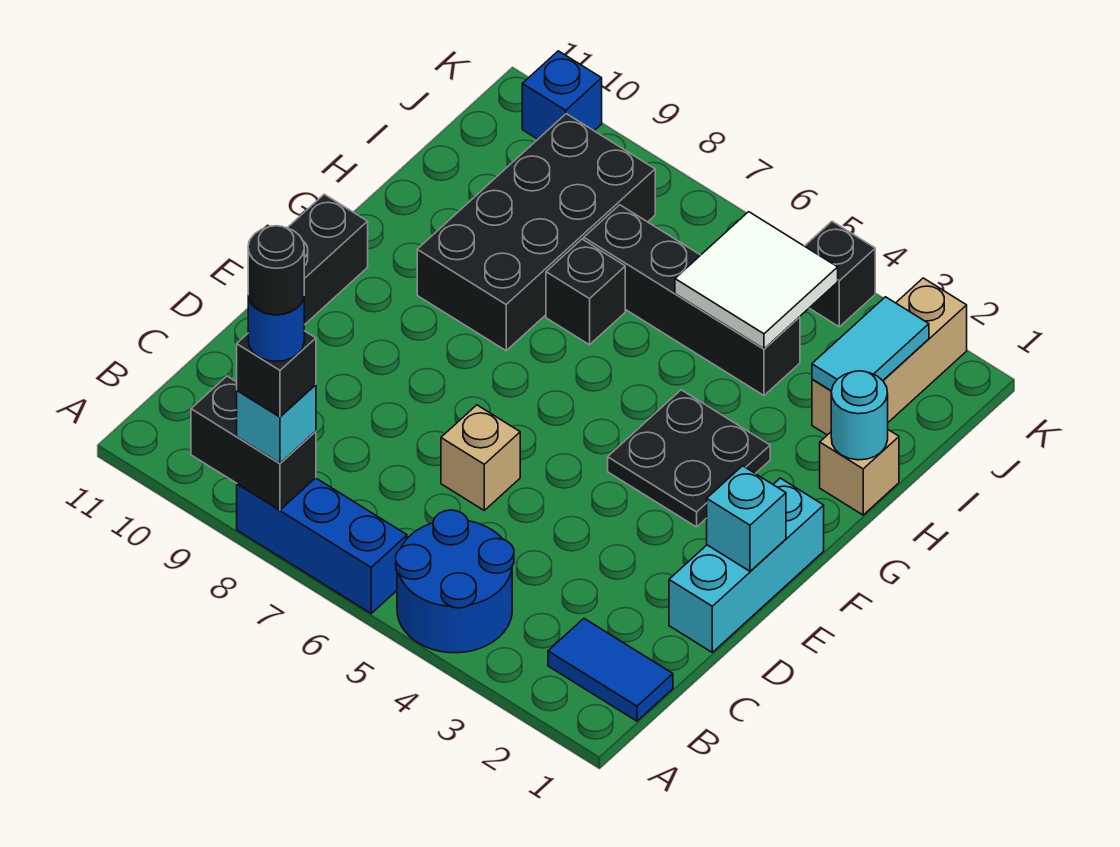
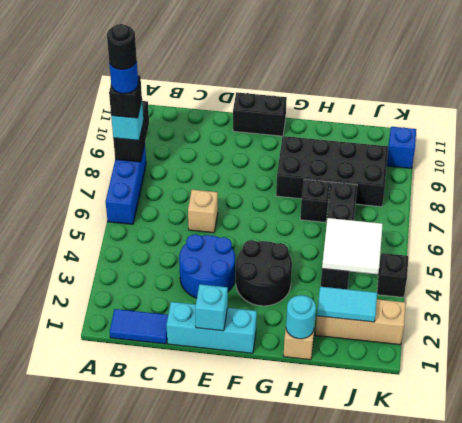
blue 2x2 round brick [396,510,514,653] -> blue 2x2 round brick moved to [179,234,235,298]
blue 1x2 tile [548,619,673,721] -> blue 1x2 tile turned to [110,309,168,344]
black 2x2 plate [608,390,770,527] -> black 2x2 round brick [236,240,292,306]

